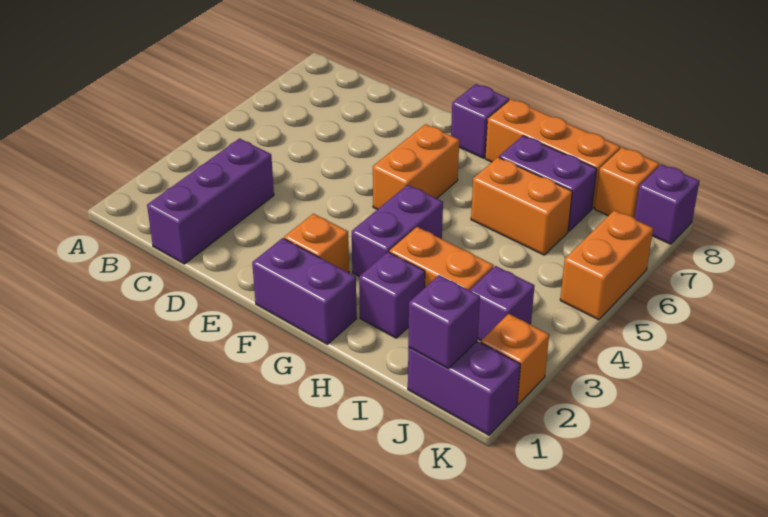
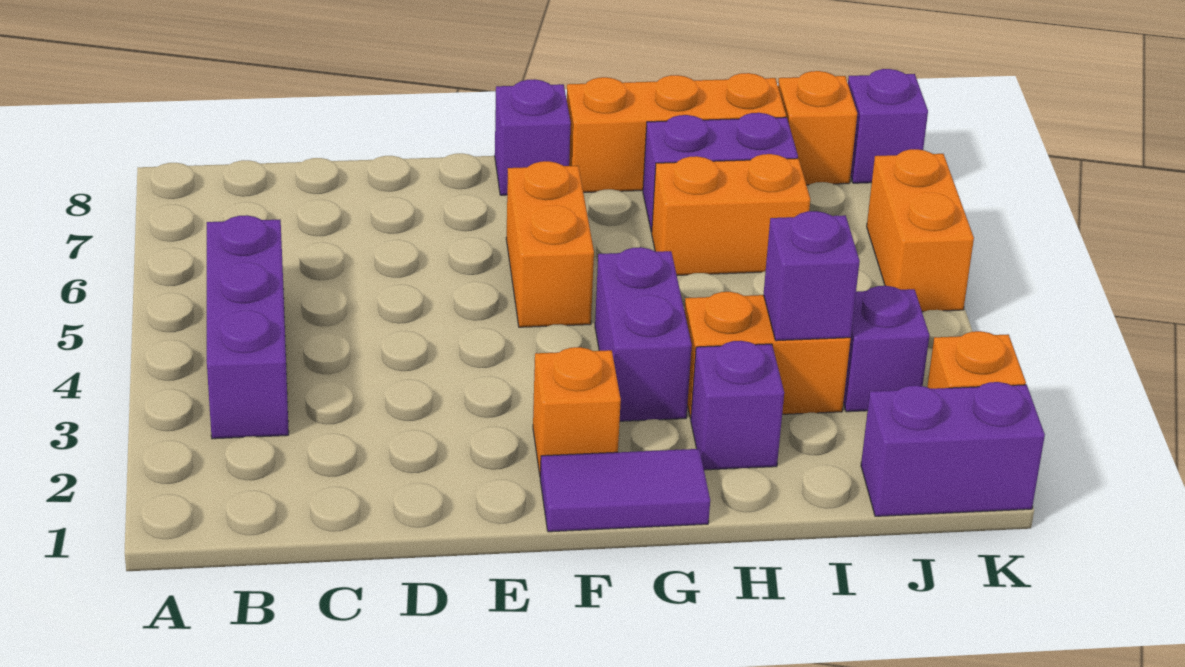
purple 1x3 brick [147,139,274,264] -> purple 1x3 brick moved to [207,215,289,439]
purple 1x2 brick [252,238,357,344] -> purple 1x2 tile [540,449,710,532]
purple 1x1 brick [408,275,480,369] -> purple 1x1 brick moved to [764,211,860,341]

